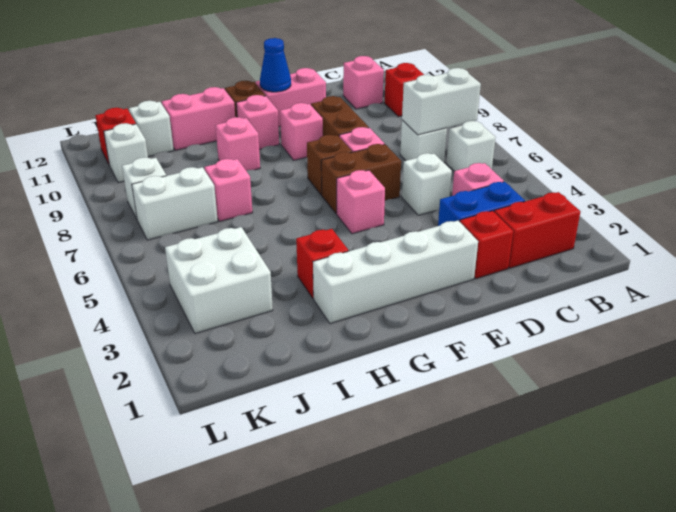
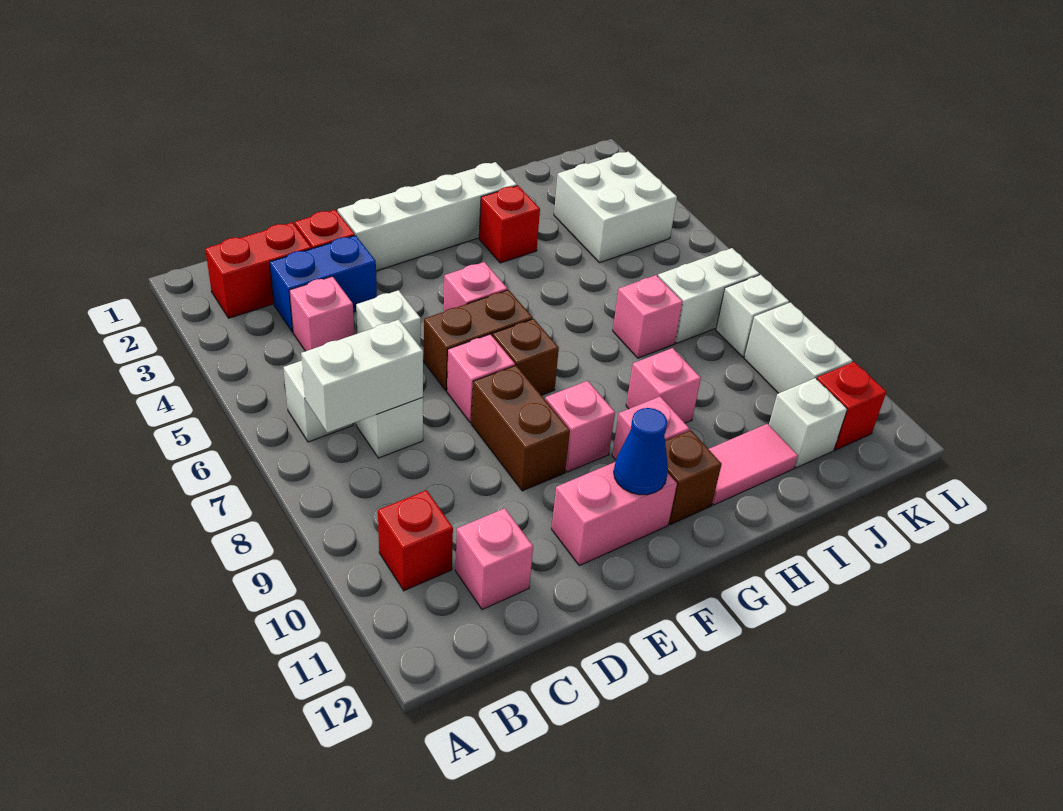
pink 1x2 brick [162,87,235,150] -> pink 1x2 tile [709,424,798,505]
white 1x1 brick [104,123,148,183] -> white 1x2 brick [744,303,852,393]

